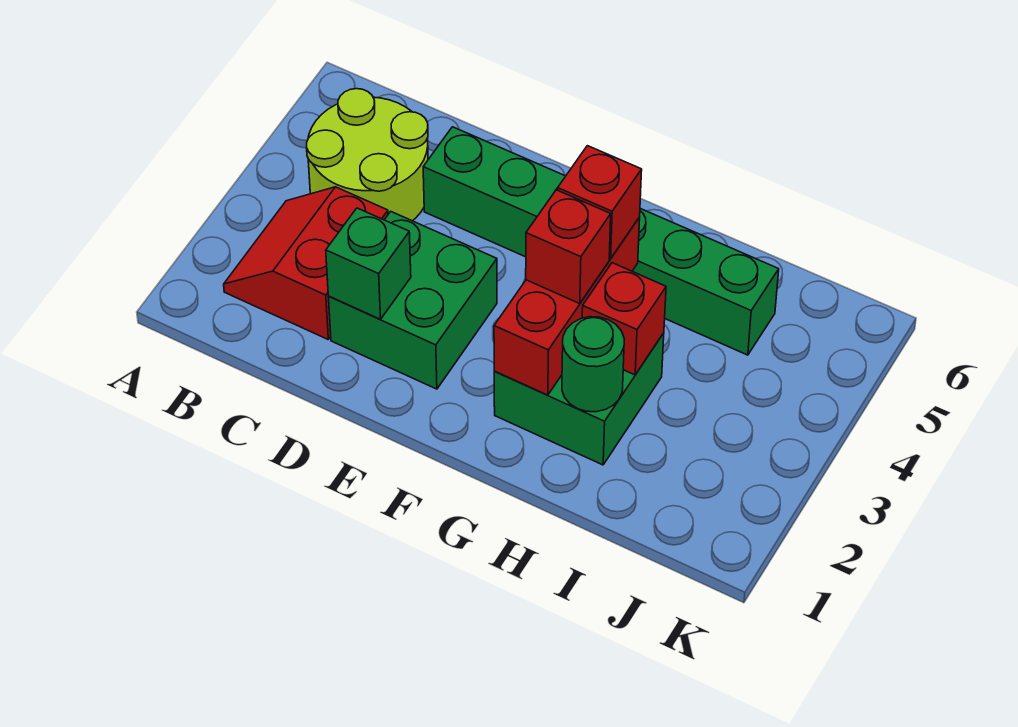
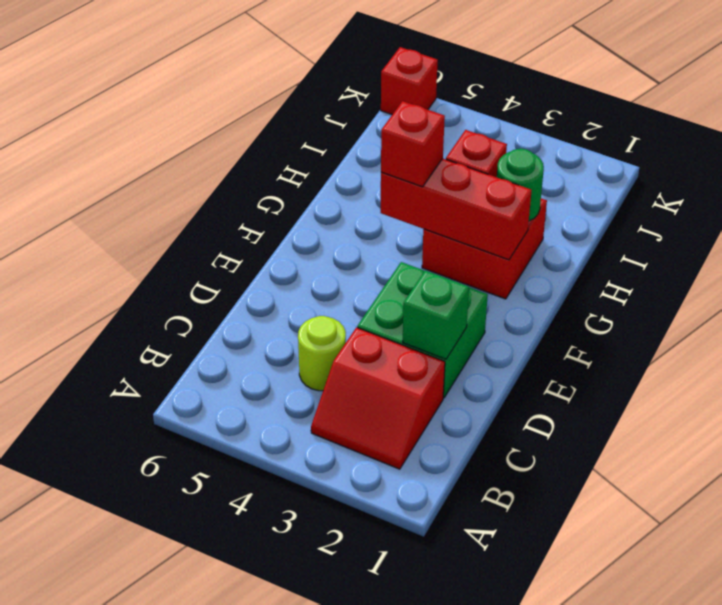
lime 2x2 round brick [307,89,428,221] -> lime 1x1 round brick [298,316,346,391]
green 1x6 brick [423,127,779,355] -> none
green 2x2 brick [494,333,664,465] -> red 2x2 brick [422,198,547,299]
red 1x1 brick [526,190,611,304] -> red 1x1 brick moved to [381,47,438,114]

